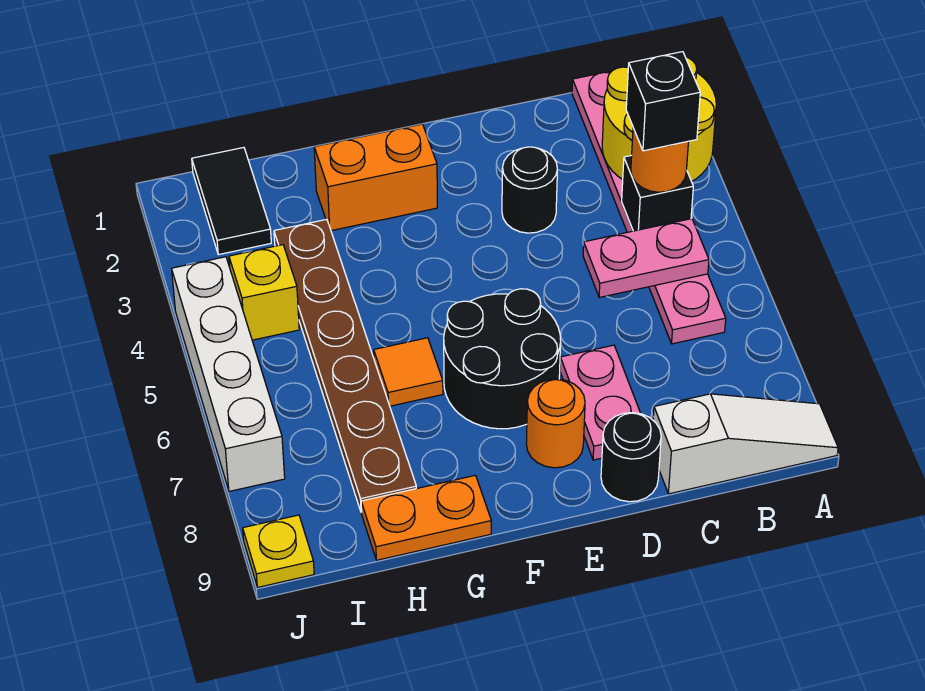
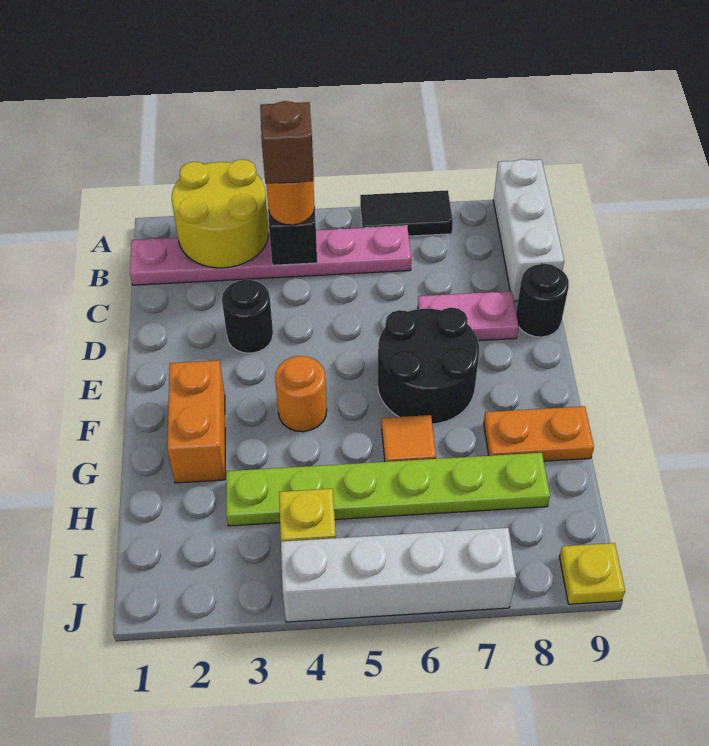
white 1x3 slope [653,394,838,494] -> white 1x3 brick [493,159,564,301]
black 1x1 brick [626,52,700,151] -> brown 1x1 brick [260,101,314,184]
pink 1x2 plate [583,219,709,298] -> none
orange 1x1 round brick [526,379,585,468] -> orange 1x1 round brick moved to [275,356,327,432]
orange 1x2 plate [361,475,491,560] -> orange 1x2 plate turned to [484,406,594,461]
brown 1x6 plate [274,219,416,512] -> lime 1x6 plate [226,453,550,526]
black 1x2 tile [192,148,271,255] -> black 1x2 tile moved to [360,190,453,236]

